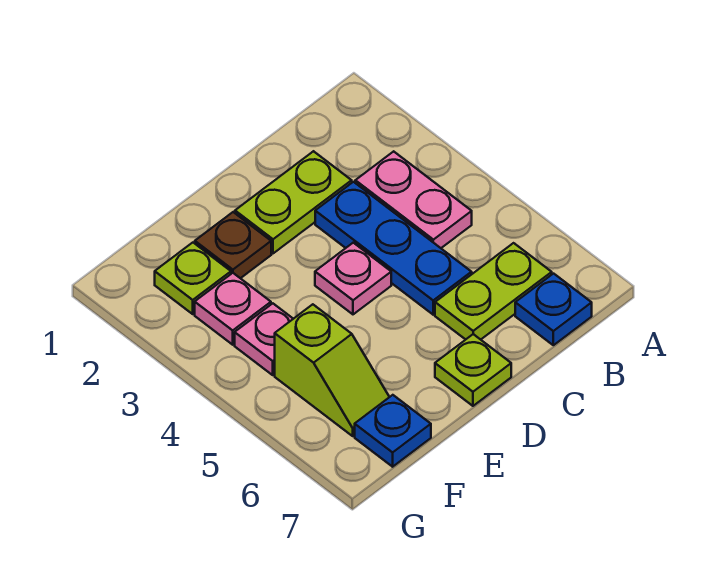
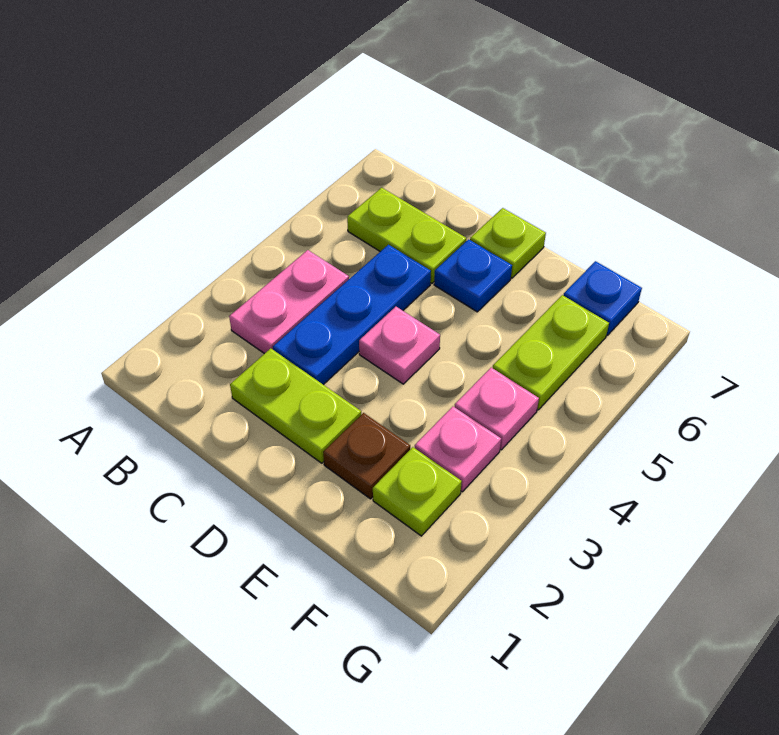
blue 1x1 plate [515,274,592,345] -> blue 1x1 plate moved to [434,239,512,312]
lime 1x2 slope [275,304,389,436] -> lime 1x2 plate [493,295,609,410]

